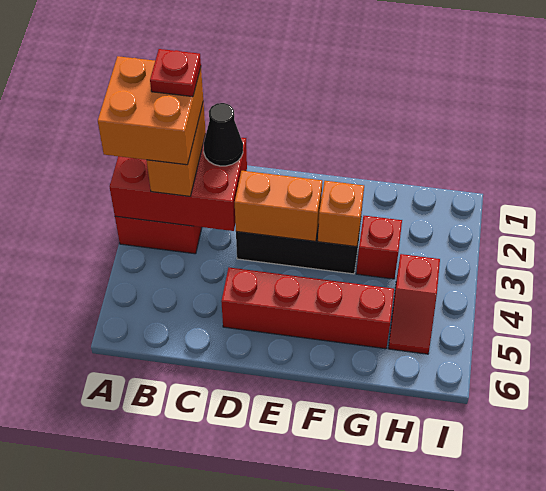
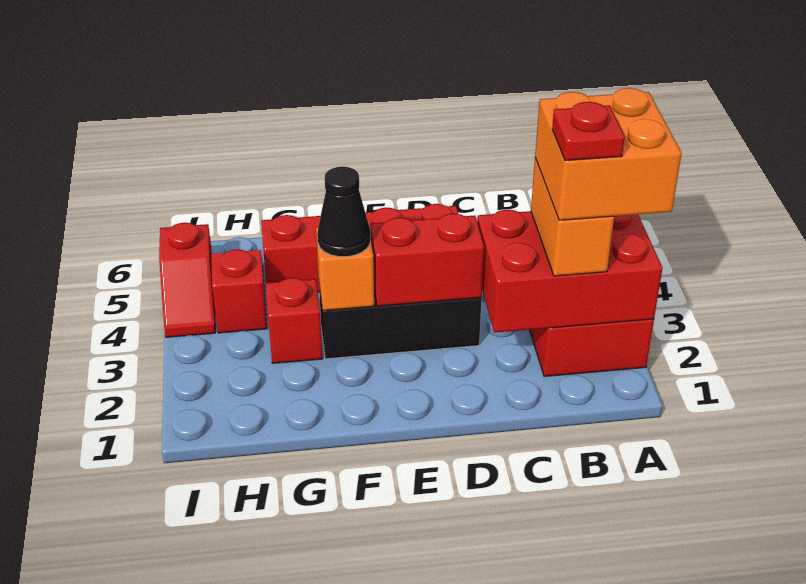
black 1x1 cone [204,103,243,166] -> black 1x1 cone moved to [317,167,370,257]
orange 1x2 brick [235,171,322,241] -> red 1x2 brick [370,214,484,306]
none -> red 1x2 slope [159,223,215,337]

